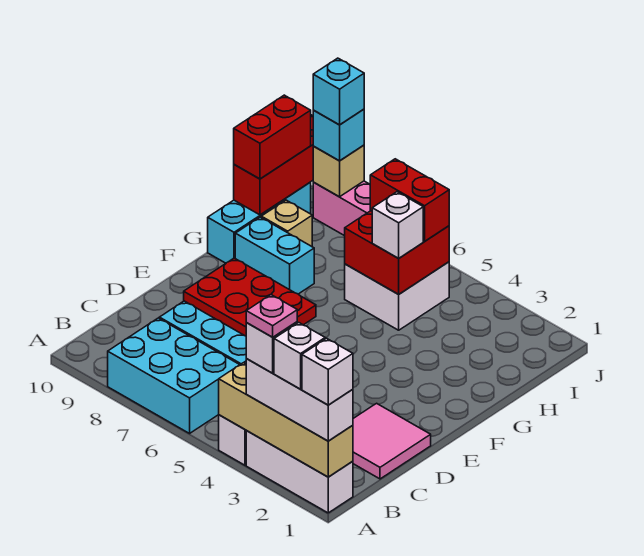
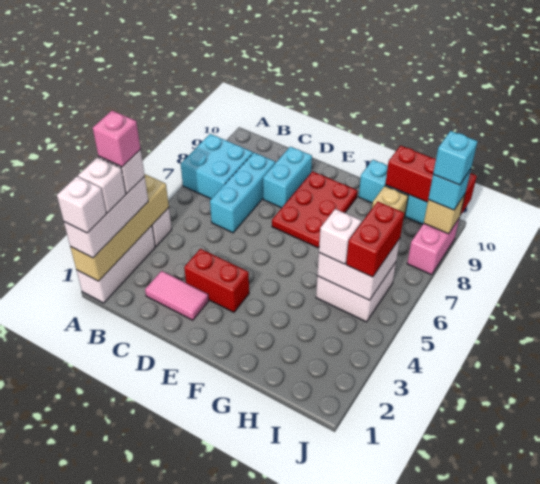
pink 1x1 plate [246,295,297,337] -> pink 1x1 brick [93,111,141,167]
cyan 2x3 brick [108,318,239,433] -> cyan 2x2 brick [181,134,253,199]
pink 2x2 tile [353,403,431,479] -> pink 1x2 tile [145,271,209,320]
cyan 1x2 brick [235,217,314,294] -> cyan 1x2 brick moved to [263,147,312,208]
red 2x2 brick [345,211,449,294] -> white 2x2 brick [317,221,400,300]
red 1x2 brick [234,95,311,179] -> red 1x2 brick moved to [184,249,249,312]

